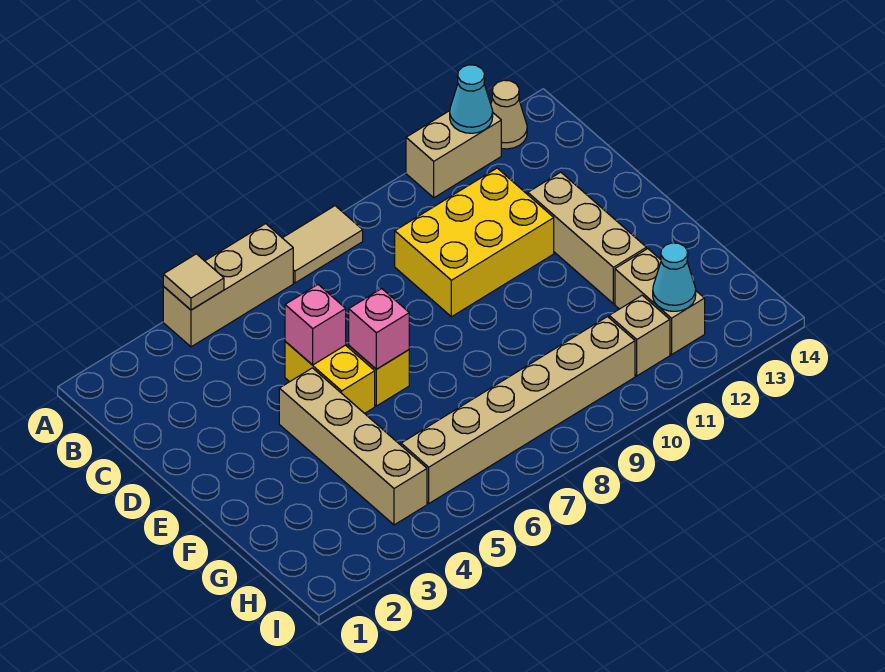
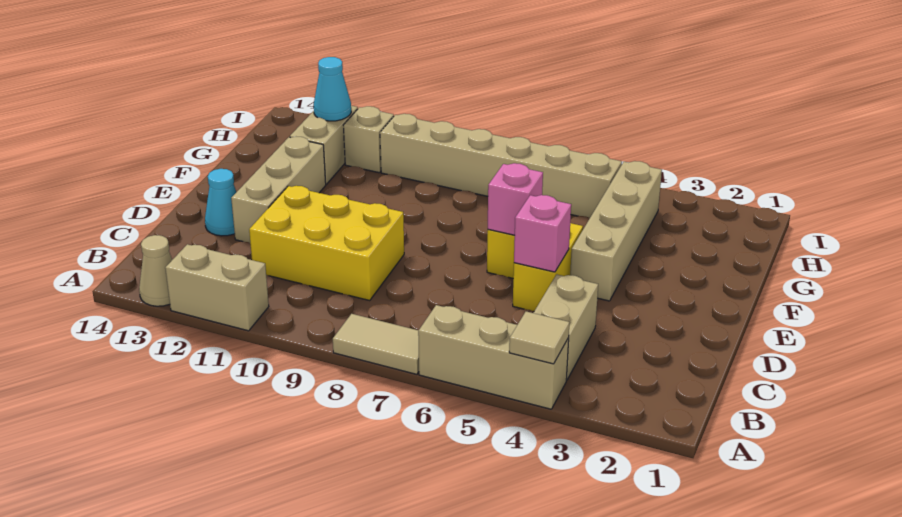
cyan 1x1 cone [450,65,493,133] -> cyan 1x1 cone moved to [205,169,236,236]
none -> tan 1x2 brick [534,274,598,380]

